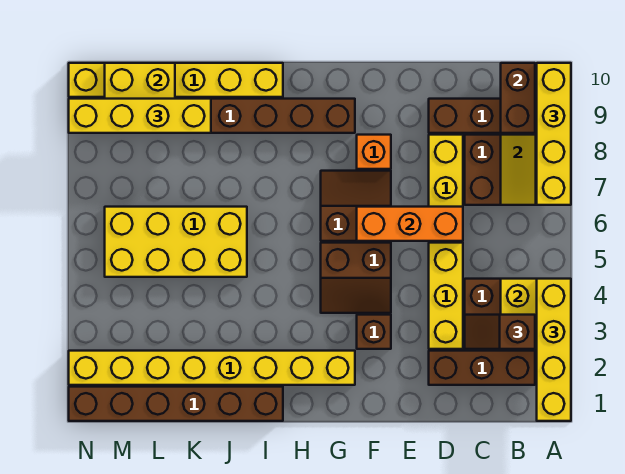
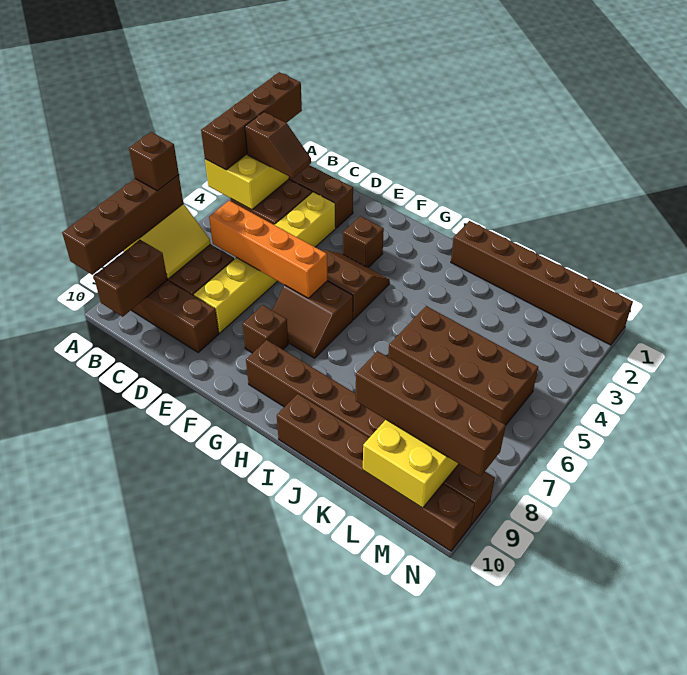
yellow 1x4 brick [537,279,571,421] -> brown 1x4 brick [201,72,302,170]
yellow 1x4 brick [537,63,571,205] -> brown 1x4 brick [62,175,183,275]
none -> brown 1x1 brick [129,132,179,191]
orange 1x3 brick [357,207,463,241] -> orange 1x4 brick [209,201,327,298]
orange 1x1 brick [357,135,391,169] -> brown 1x1 brick [242,305,288,353]
yellow 1x8 brick [69,351,355,385] -> none
yellow 1x6 brick [69,63,283,97] -> brown 1x6 brick [277,394,475,551]
yellow 2x4 brick [105,207,247,277] -> brown 2x4 brick [388,306,538,425]
yellow 1x4 brick [69,99,211,133] -> brown 1x4 brick [356,351,506,477]

